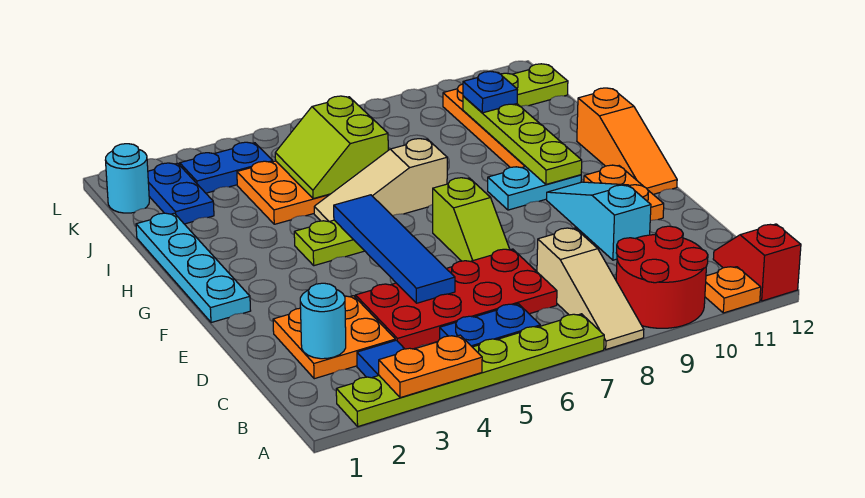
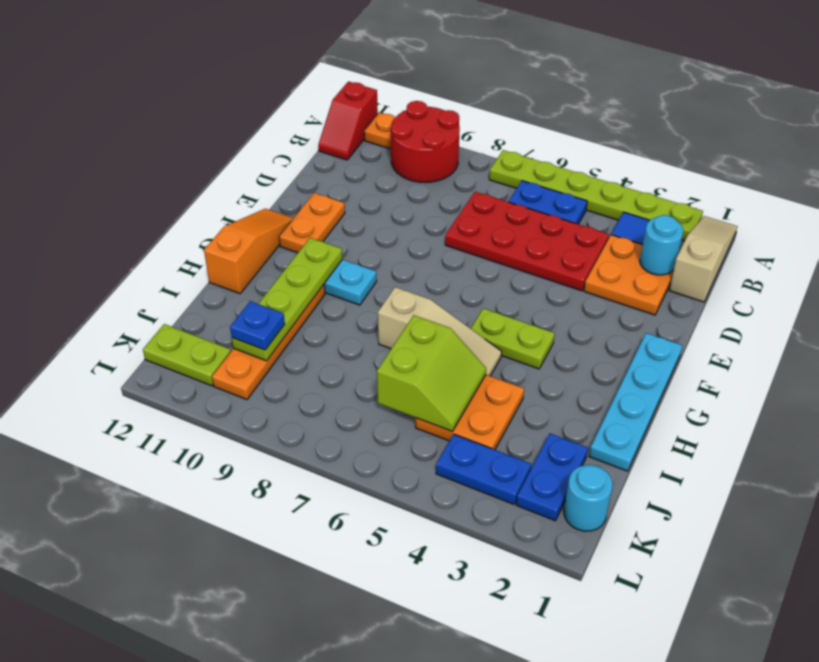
orange 1x2 plate [379,335,482,398] -> none
tan 1x3 slope [537,228,644,349] -> tan 1x3 slope moved to [669,216,737,302]
blue 1x4 tile [334,195,455,303] -> none
cyan 1x3 slope [547,182,651,260] -> none
lime 1x2 slope [433,178,510,261] -> none

